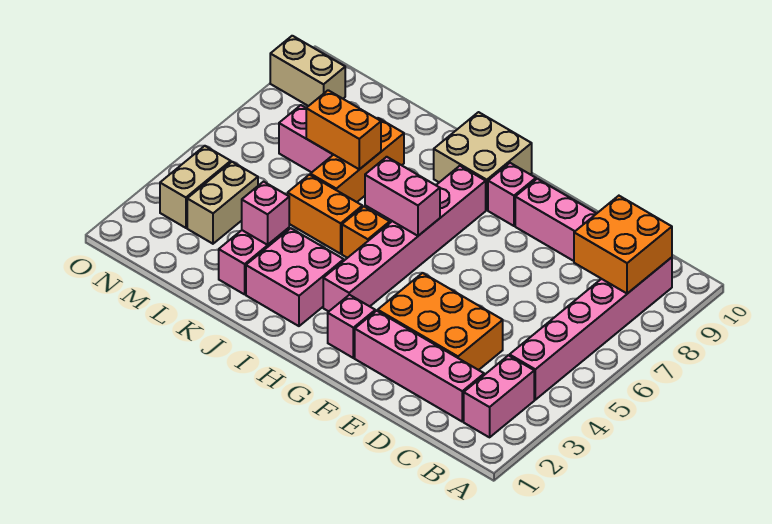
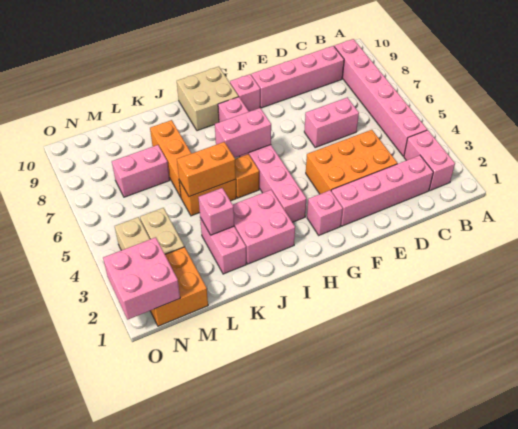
orange 2x2 brick [574,196,672,294] -> orange 2x2 brick moved to [150,247,208,326]
none -> pink 1x2 brick [304,97,359,147]
orange 1x2 brick [306,90,381,169] -> orange 1x2 brick moved to [177,142,236,197]
none -> pink 2x2 brick [103,237,180,320]
tan 1x2 brick [270,36,345,106] -> none

